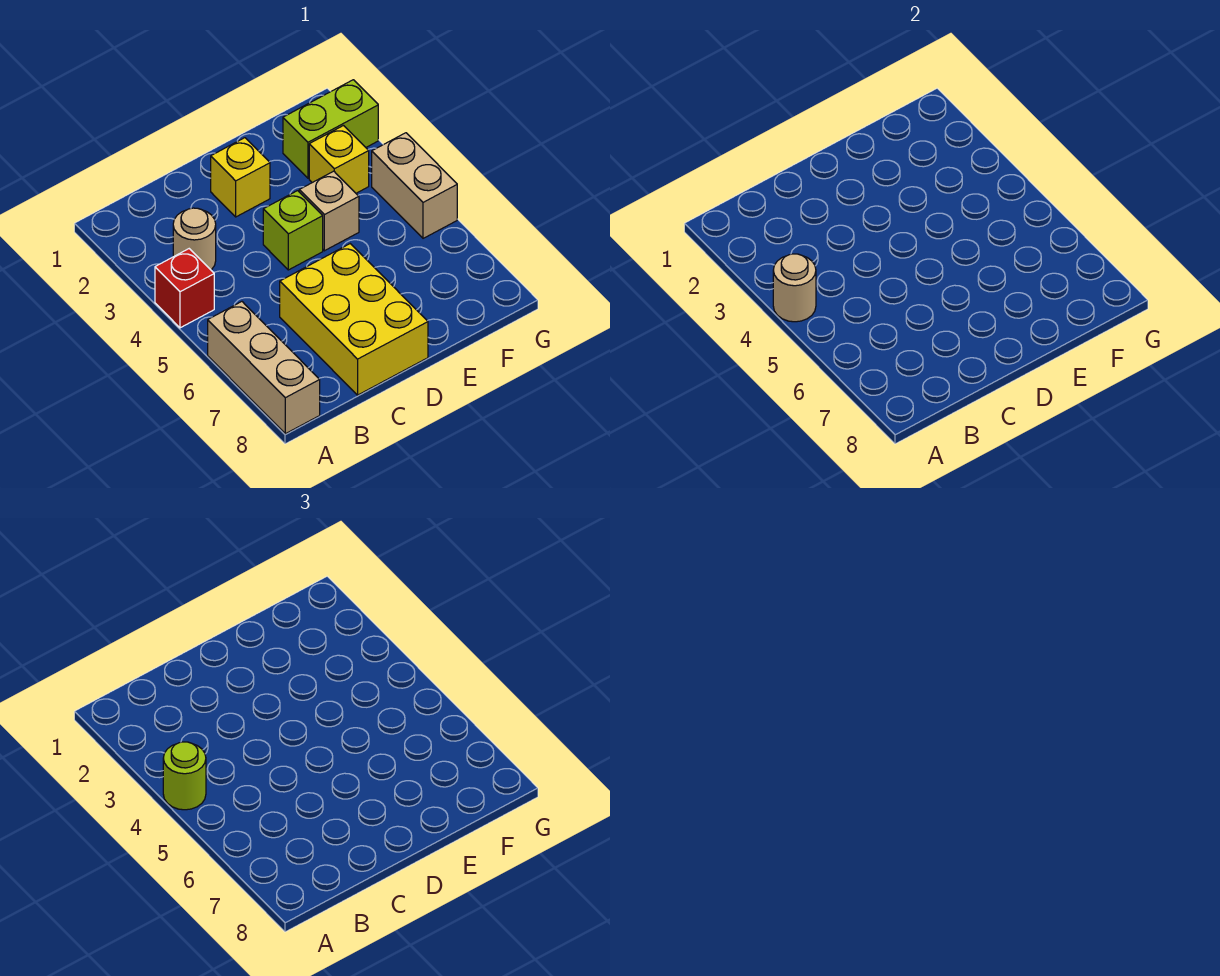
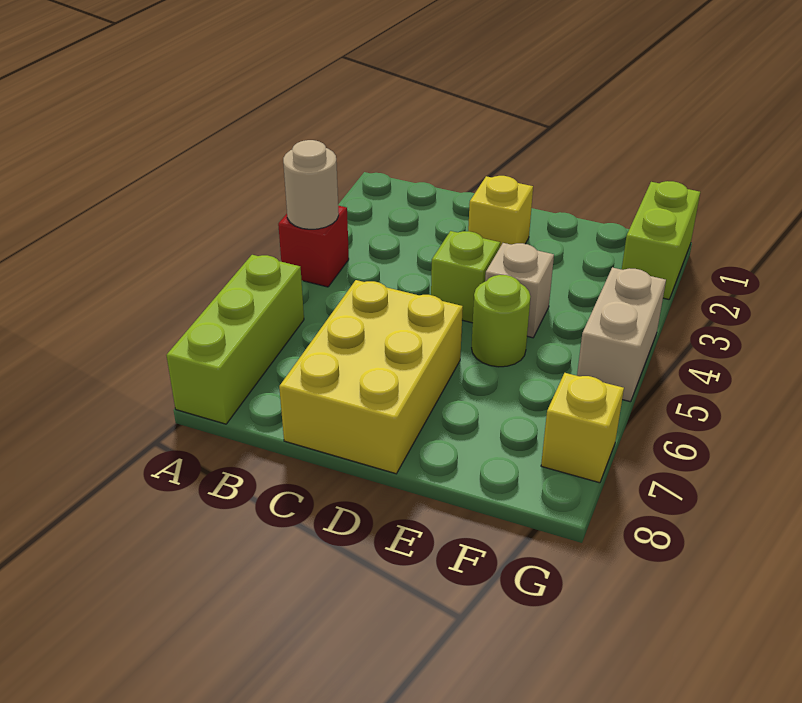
lime 1x1 round brick [163,742,206,810] -> lime 1x1 round brick moved to [472,275,531,367]
tan 1x3 brick [208,302,320,434] -> lime 1x3 brick [166,255,304,424]
tan 1x1 round brick [173,208,216,270] -> none
lime 1x2 brick [283,80,378,178] -> lime 1x2 brick turned to [622,181,700,299]
yellow 1x1 brick [309,126,369,193] -> yellow 1x1 brick moved to [541,373,624,483]

